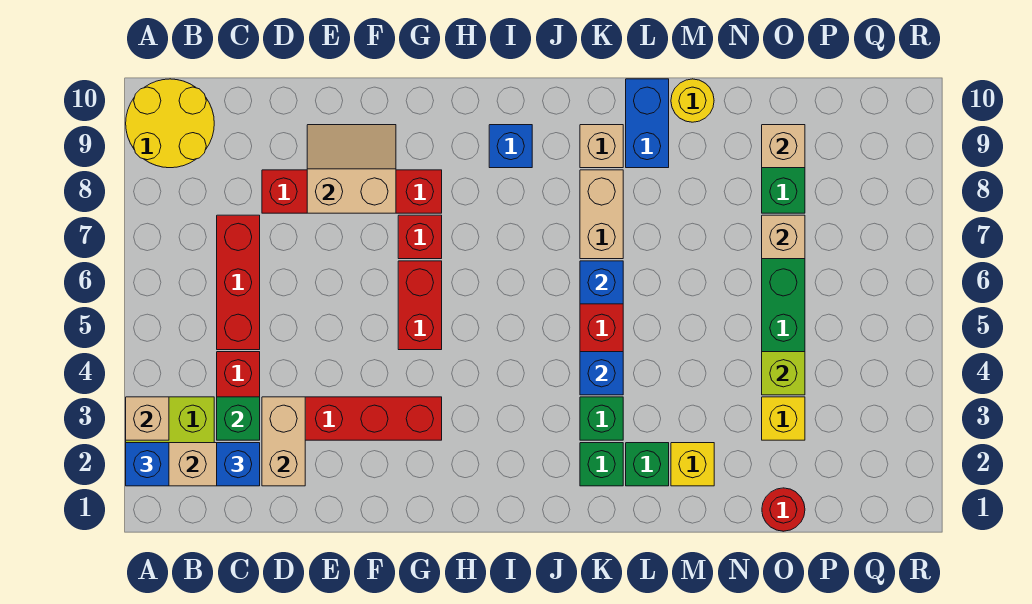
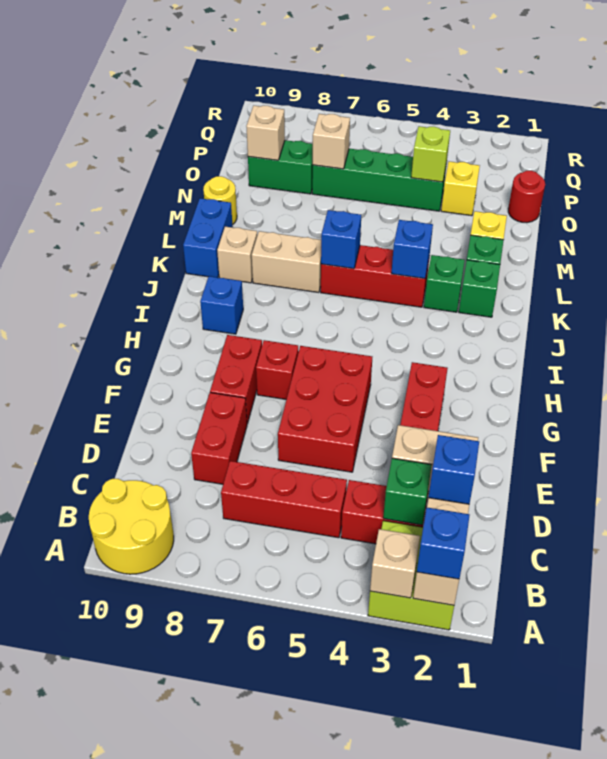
tan 2x2 slope [307,125,396,213] -> none
red 1x2 brick [398,261,442,350] -> red 2x3 brick [278,346,372,472]
blue 1x2 brick [626,79,669,168] -> blue 1x2 brick turned to [183,198,233,277]

